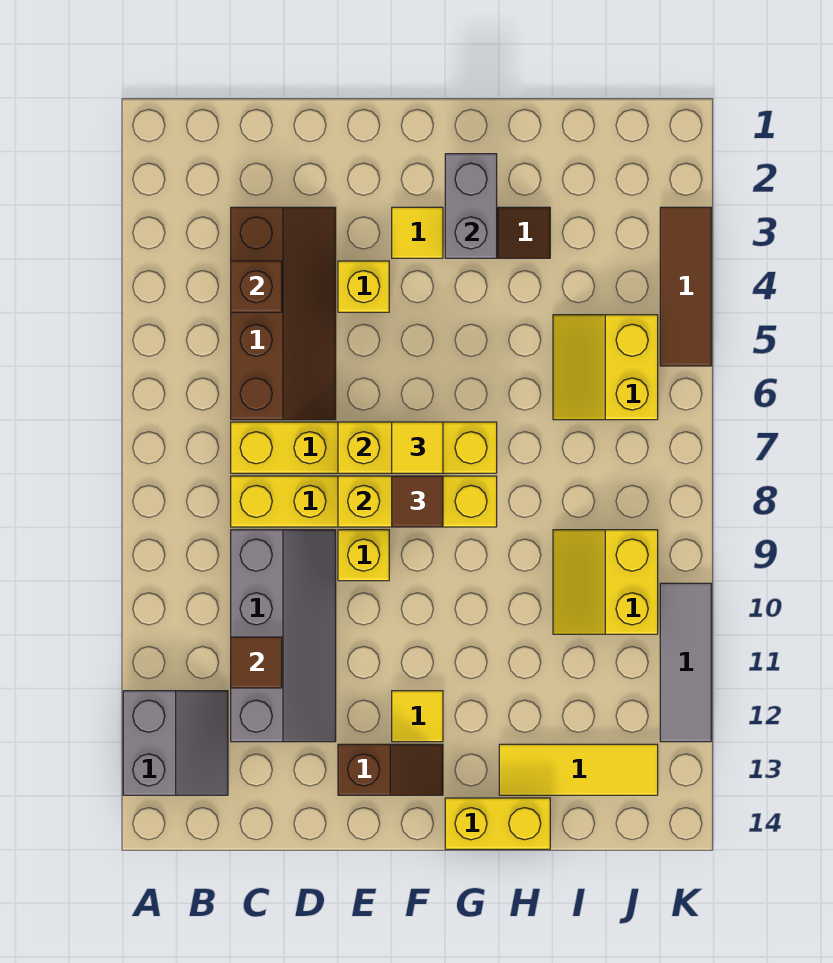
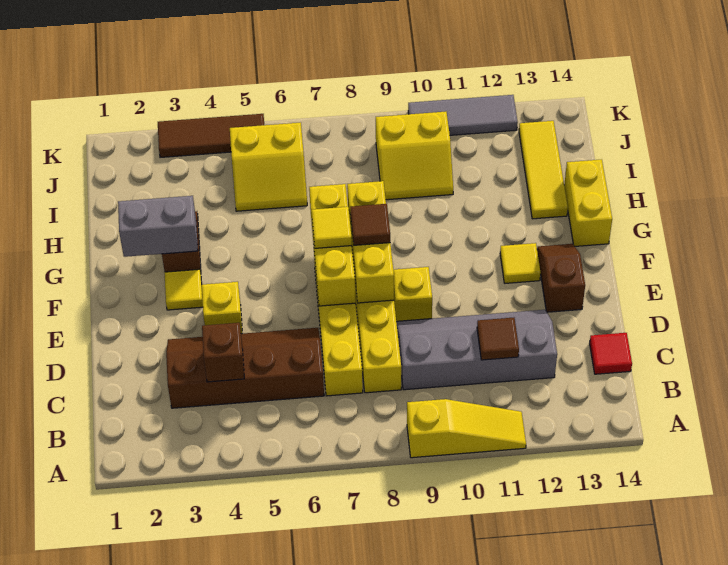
none -> yellow 1x3 slope [407,399,526,458]
grey 2x2 slope [123,691,228,795] -> none
none -> red 1x1 tile [590,333,632,374]

